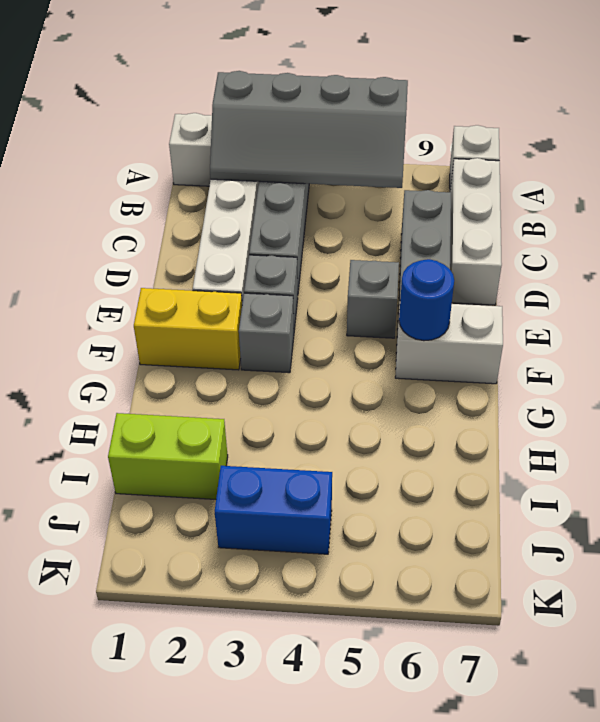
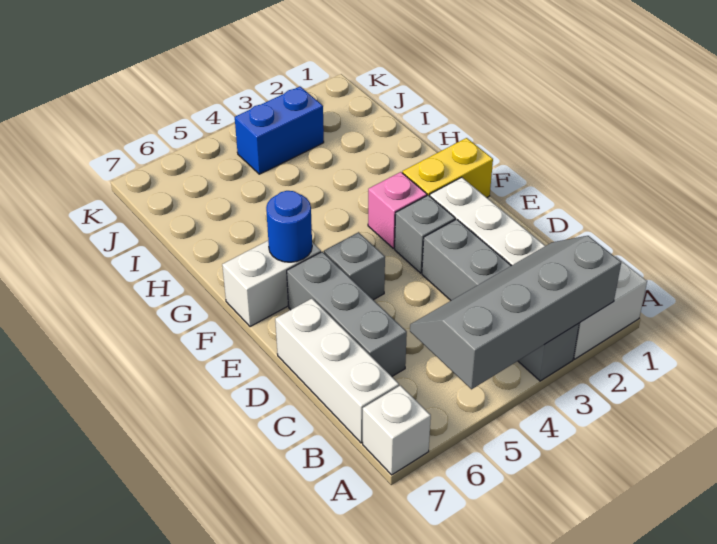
grey 1x1 brick [239,293,294,373] -> pink 1x1 brick [368,172,427,248]
lime 1x2 brick [108,413,228,499] -> none

